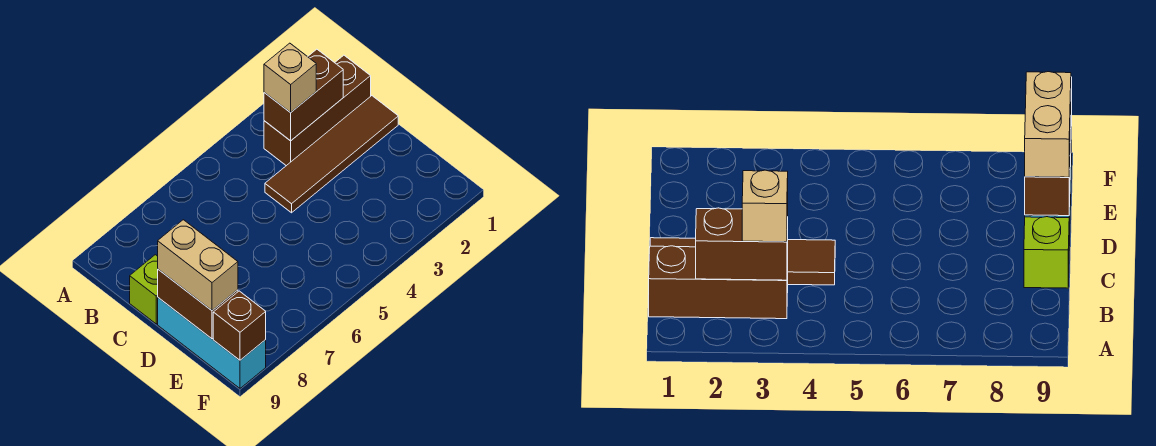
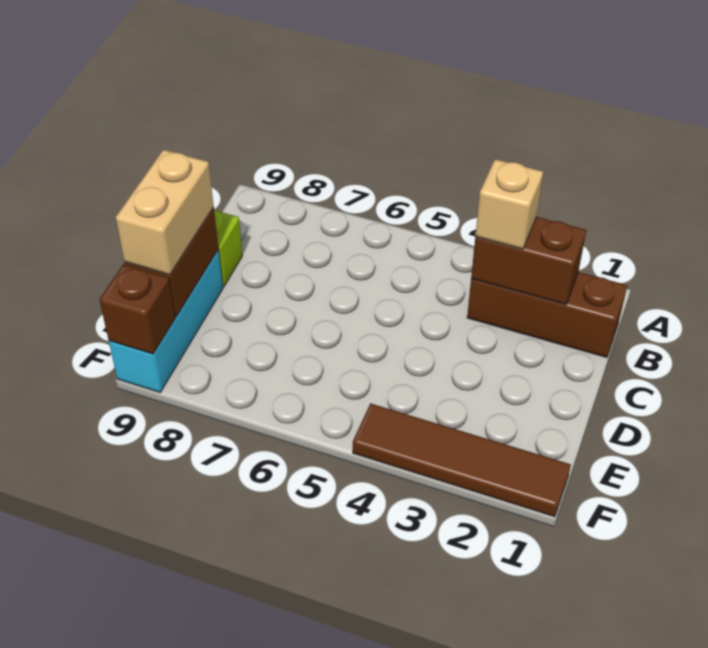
brown 1x4 tile [265,96,398,213] -> brown 1x4 tile moved to [353,403,571,517]

